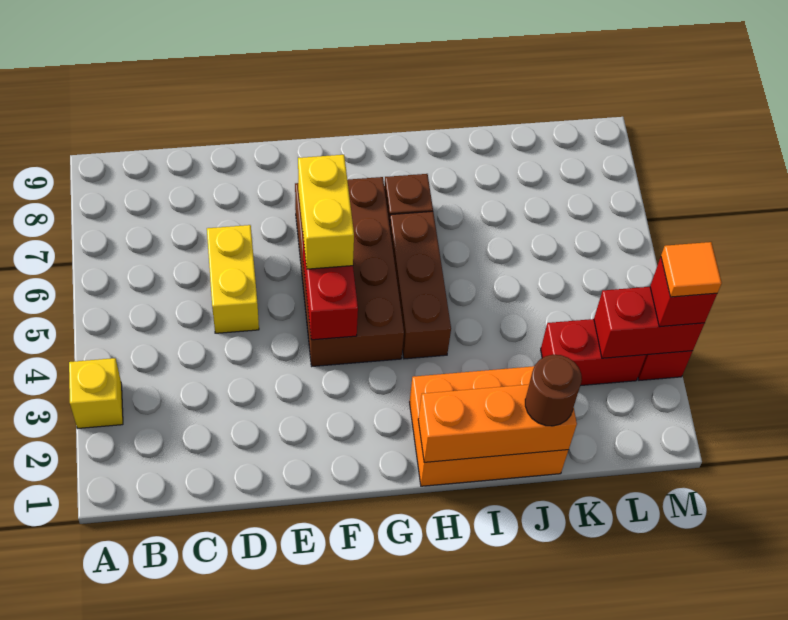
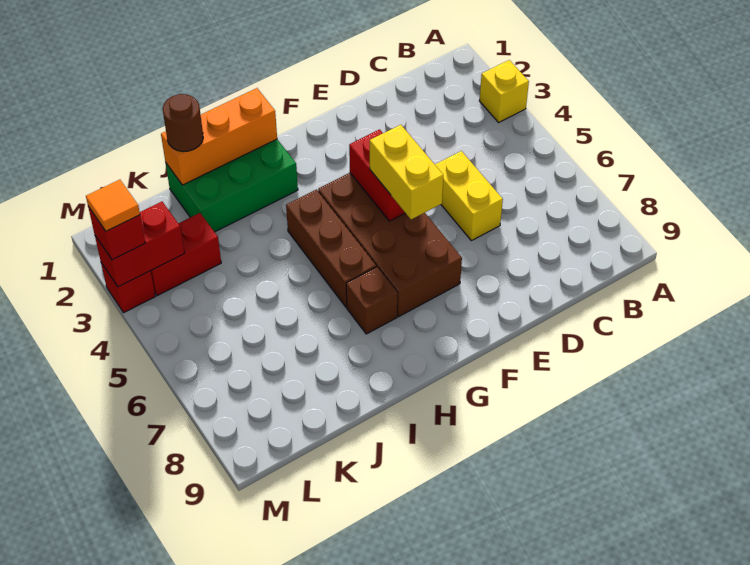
orange 2x3 brick [410,366,568,486] -> green 2x3 brick [165,139,298,232]

